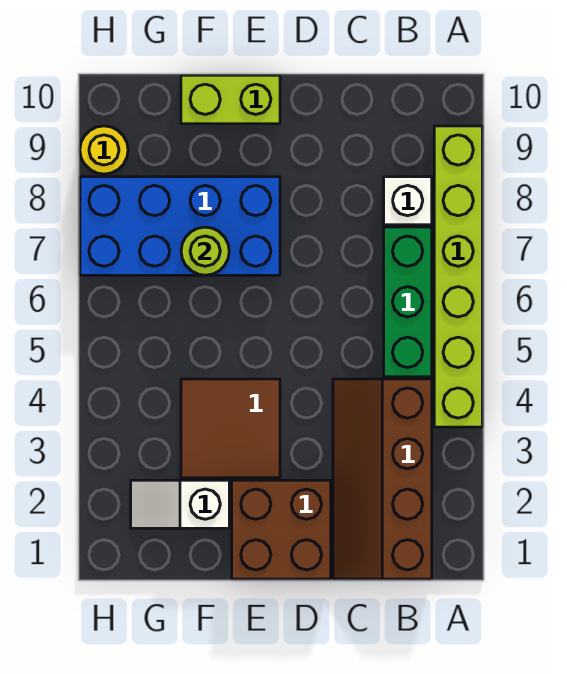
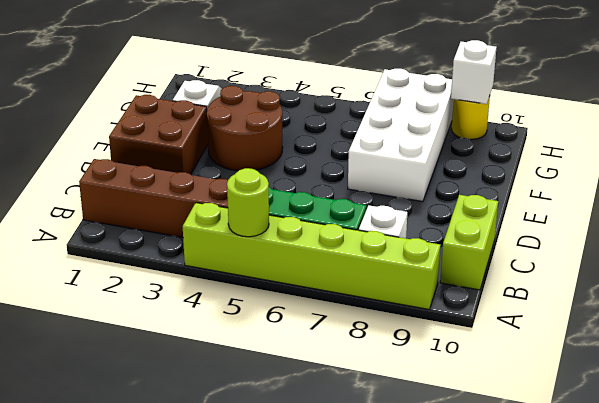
brown 2x2 tile [181,379,280,478] -> brown 2x2 round brick [207,86,283,171]
blue 2x4 brick [80,177,280,275] -> white 2x4 brick [348,69,454,202]
lime 1x2 brick [181,75,280,124] -> lime 1x2 brick moved to [440,195,498,290]
lime 1x1 round brick [181,227,229,275] -> lime 1x1 round brick moved to [227,168,269,237]
none -> white 1x1 brick [451,40,496,104]

